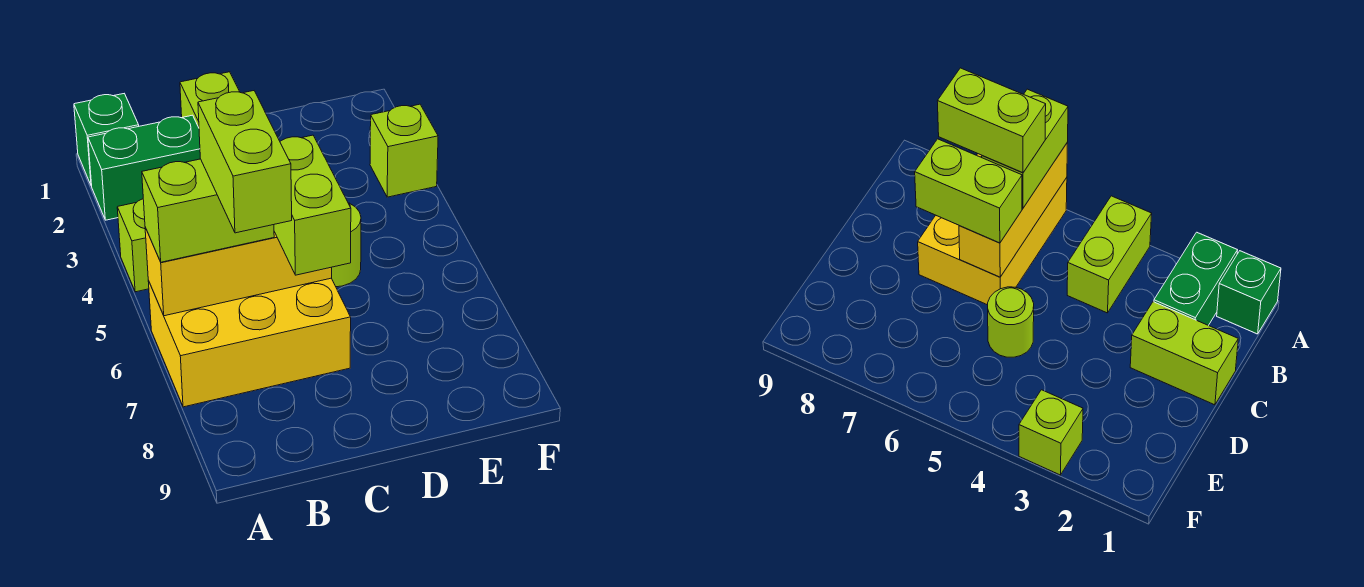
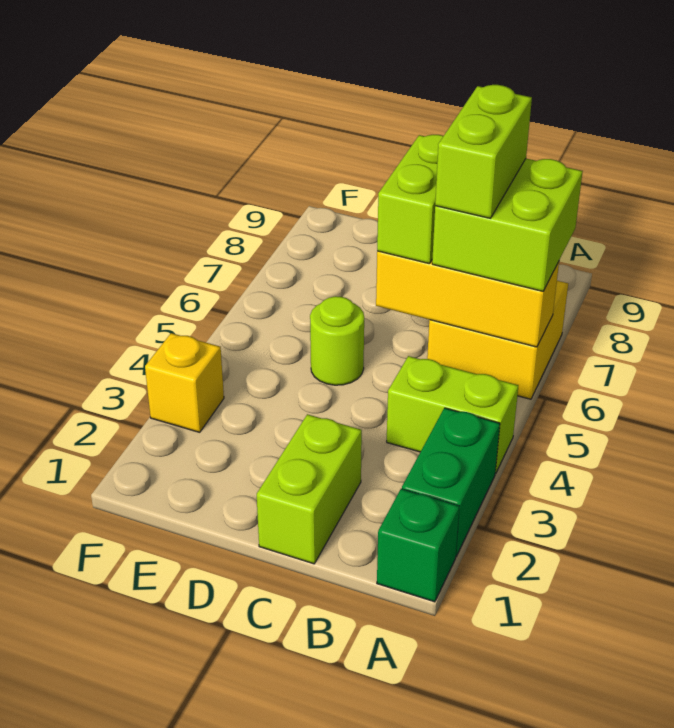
green 1x2 brick [88,115,200,220] -> green 1x2 brick turned to [402,408,500,556]
yellow 2x3 brick [148,278,351,407] -> yellow 2x2 brick [427,281,568,399]
lime 1x2 brick [142,159,274,262] -> lime 2x2 brick [432,159,583,291]
lime 1x1 brick [370,104,438,197] -> yellow 1x1 brick [145,333,224,432]

